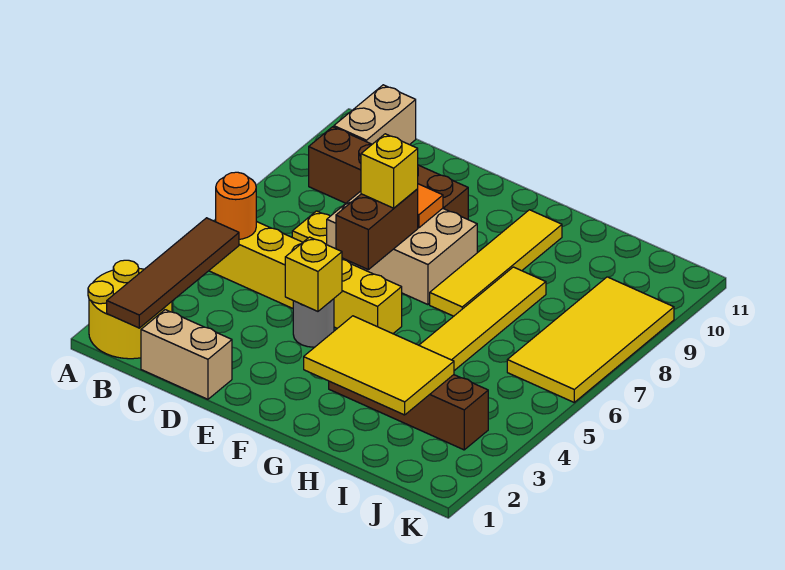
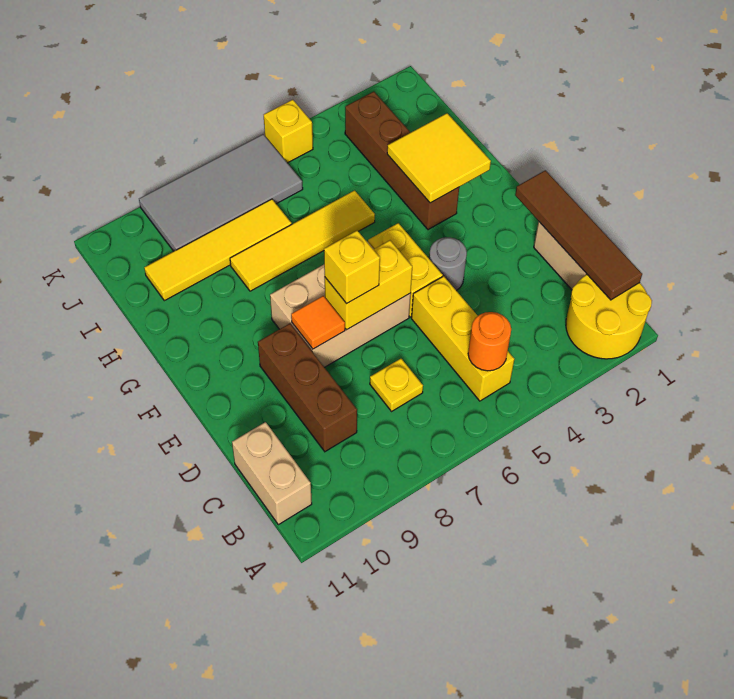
brown 1x4 tile [107,218,239,328] -> brown 1x4 tile turned to [515,170,642,300]
brown 1x4 brick [309,127,468,219] -> brown 1x3 brick [258,324,357,452]
tan 1x2 brick [334,85,416,145] -> tan 1x2 brick turned to [232,422,312,525]
tan 2x3 brick [326,191,477,305] -> tan 2x3 brick turned to [270,242,411,367]
yellow 1x1 brick [285,237,342,311] -> yellow 1x1 brick moved to [264,100,313,163]
brown 1x2 brick [336,189,418,270] -> yellow 1x2 brick [325,240,412,330]
yellow 2x3 tile [304,316,454,415] -> yellow 2x2 tile [387,113,491,203]
yellow 1x4 tile [430,210,562,316] -> yellow 1x4 tile moved to [144,199,292,301]
yellow 2x4 tile [507,277,674,402] -> grey 2x4 tile [139,134,303,251]

